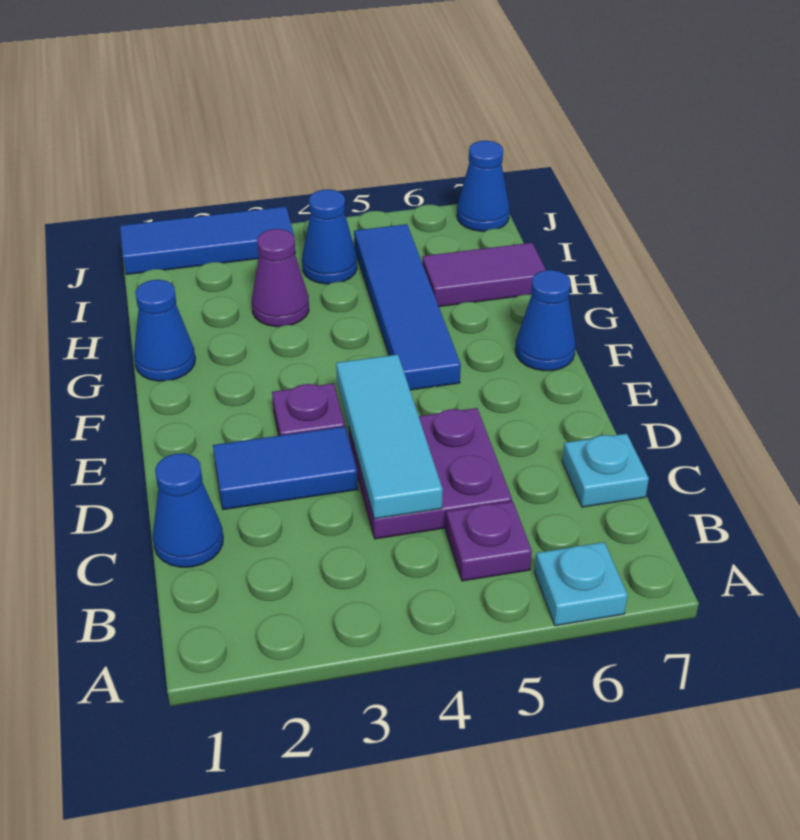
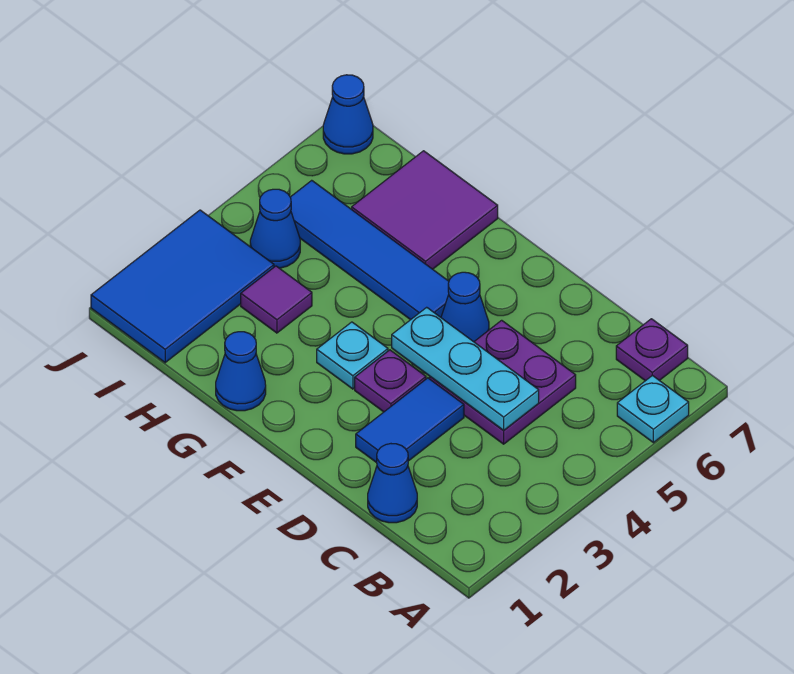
purple 1x1 plate [446,501,532,581] -> purple 1x1 plate moved to [616,319,688,381]
cyan 1x3 tile [336,355,443,519] -> cyan 1x3 plate [392,307,539,430]
cyan 1x1 plate [562,434,649,507] -> cyan 1x1 plate moved to [317,322,388,389]
blue 1x1 cone [515,270,576,371] -> blue 1x1 cone moved to [441,272,489,342]
purple 1x1 cone [252,229,309,327] -> purple 1x1 tile [241,266,312,333]
purple 1x2 tile [422,243,546,307] -> purple 2x2 tile [352,151,498,269]
blue 1x3 tile [120,207,294,275] -> blue 2x3 tile [91,210,274,363]

